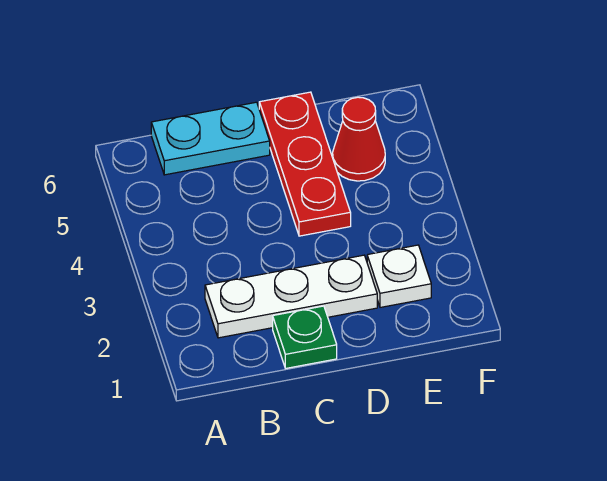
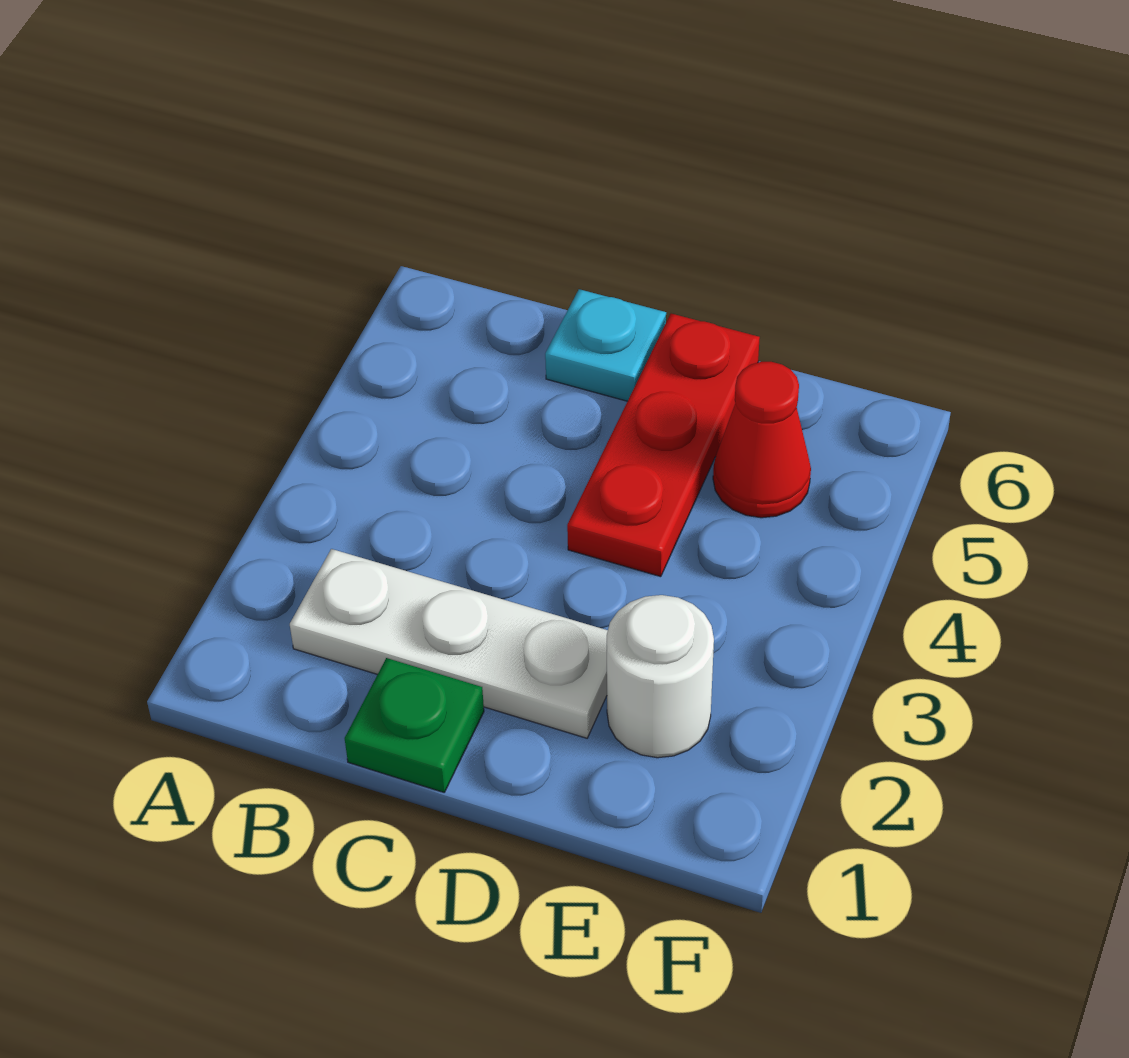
cyan 1x2 plate [151,102,270,175] -> cyan 1x1 plate [545,289,666,401]
white 1x1 plate [367,245,431,307] -> white 1x1 round brick [607,595,714,758]

